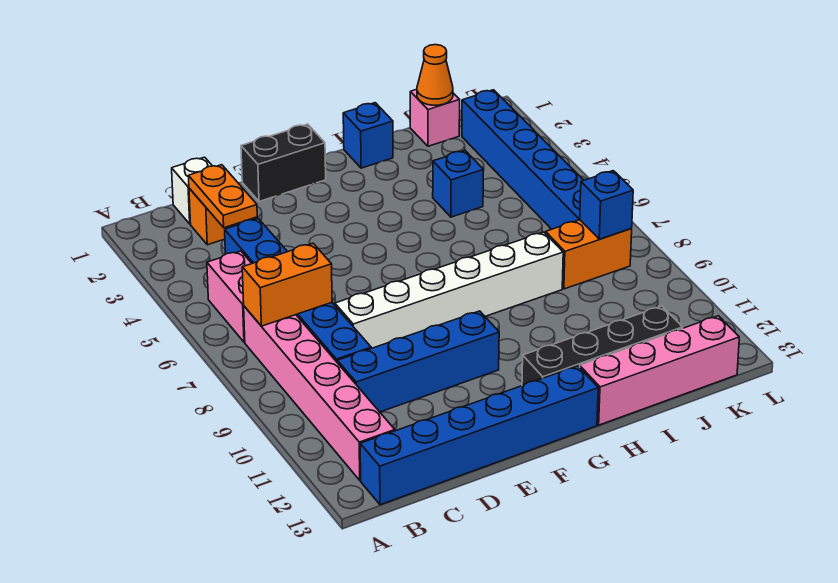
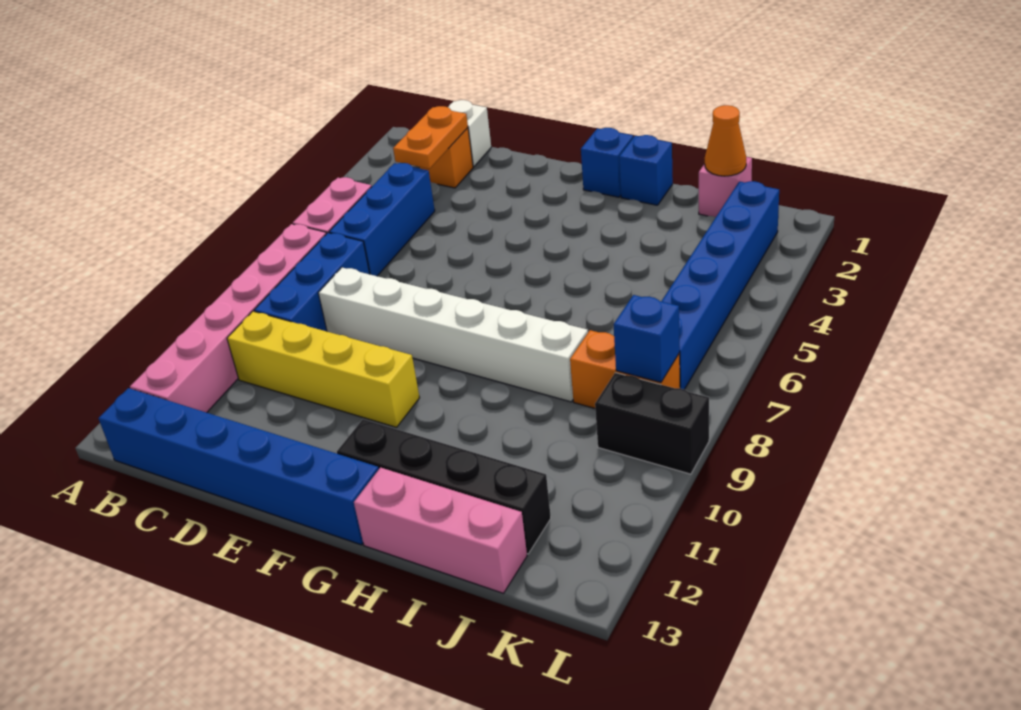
orange 1x2 brick [242,243,332,326] -> none
blue 1x4 brick [337,311,499,412] -> yellow 1x4 brick [227,311,420,427]
black 1x2 brick [241,124,326,202] -> black 1x2 brick moved to [595,373,709,474]
pink 1x4 brick [580,316,739,425] -> pink 1x3 brick [354,468,527,593]
blue 1x1 brick [433,151,483,217] -> blue 1x1 brick moved to [581,128,633,197]

